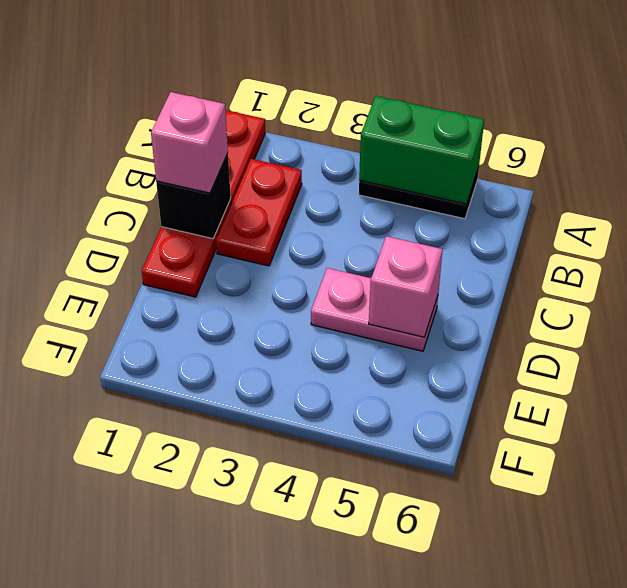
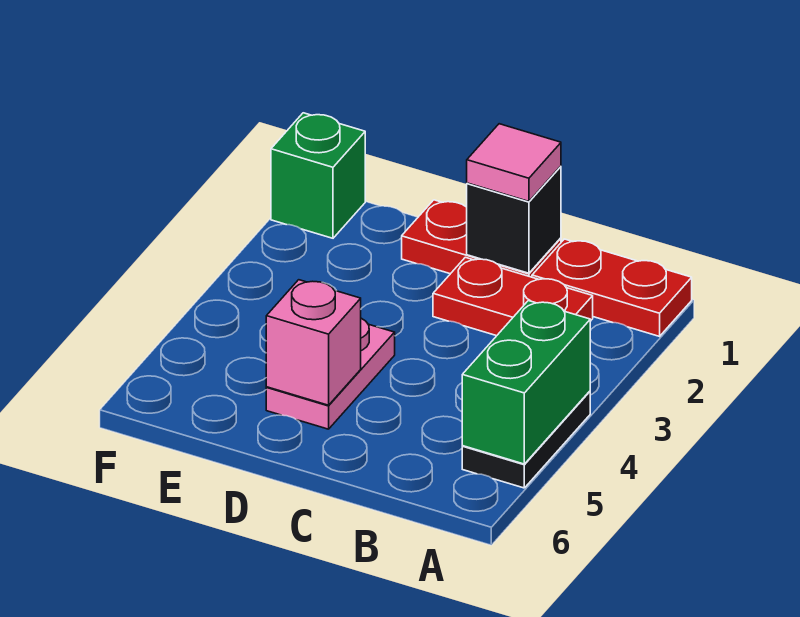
pink 1x1 brick [151,92,228,193] -> pink 1x1 tile [467,124,561,201]
none -> green 1x1 brick [271,113,365,238]

